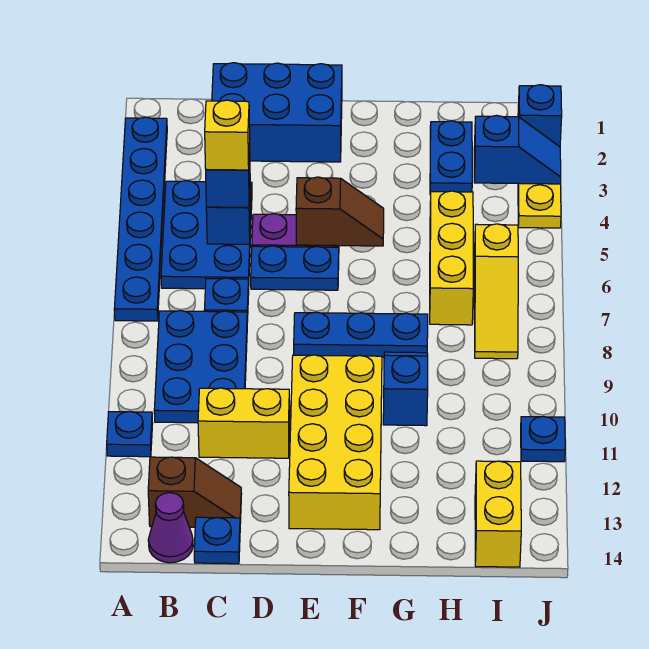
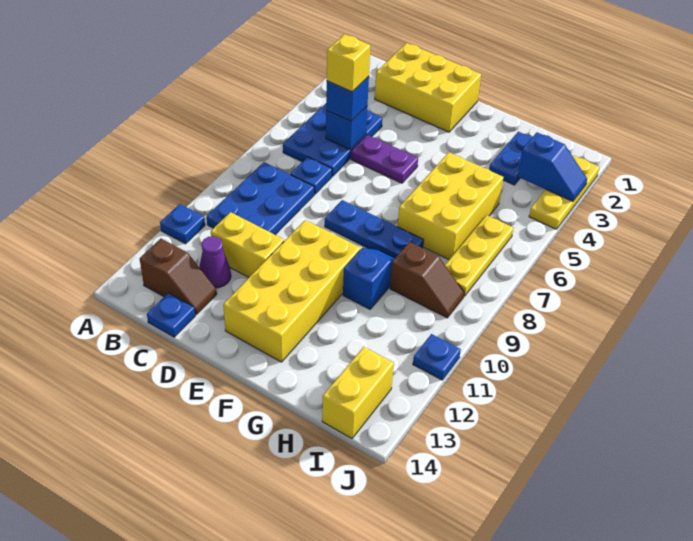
blue 1x6 plate [114,117,167,321] -> none
purple 1x1 cone [148,493,193,563] -> purple 1x1 cone moved to [199,236,231,288]
blue 2x3 brick [212,63,342,162] -> yellow 2x3 brick [375,43,481,132]
blue 1x2 plate [251,246,339,290] -> none
brown 1x2 slope [296,177,384,246] -> brown 1x2 slope moved to [390,242,464,318]
yellow 1x3 brick [430,191,473,325] -> yellow 2x3 brick [398,152,503,259]
yellow 1x3 slope [474,224,518,359] -> yellow 1x3 plate [445,215,513,296]
blue 1x1 brick [518,85,562,147] -> none

